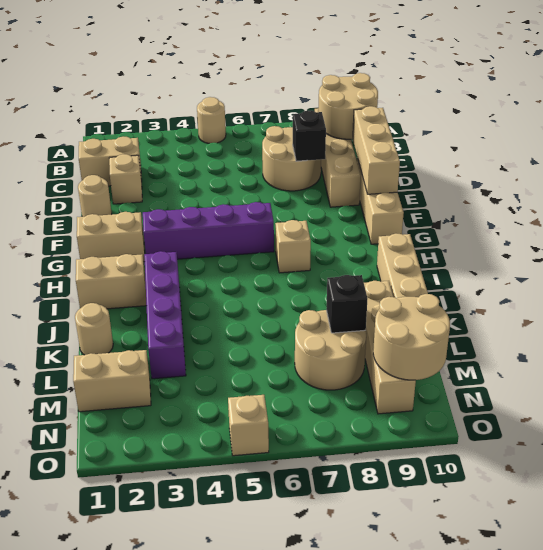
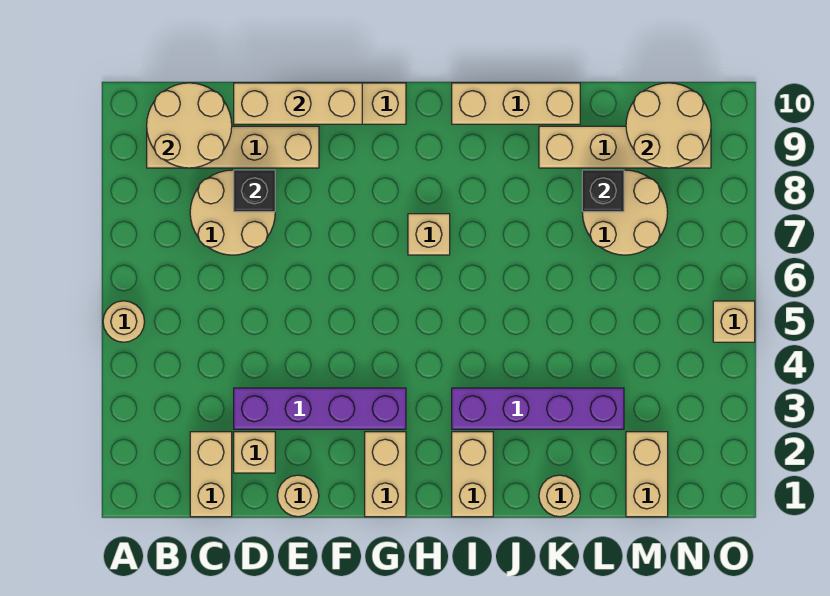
purple 1x4 brick [143,202,274,259] -> purple 1x4 brick turned to [234,388,406,429]

